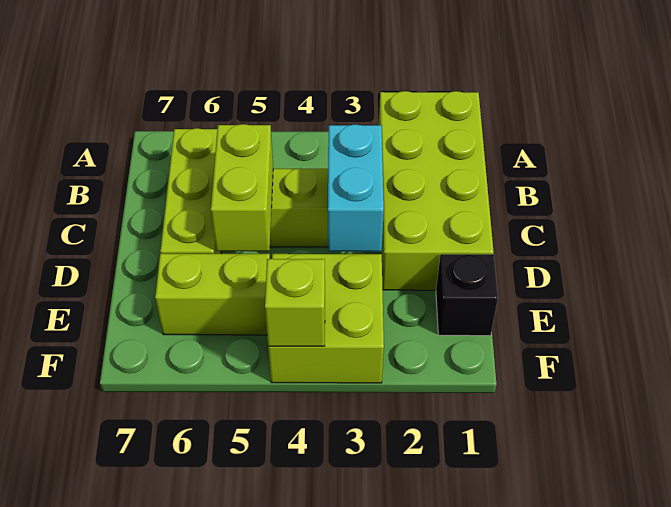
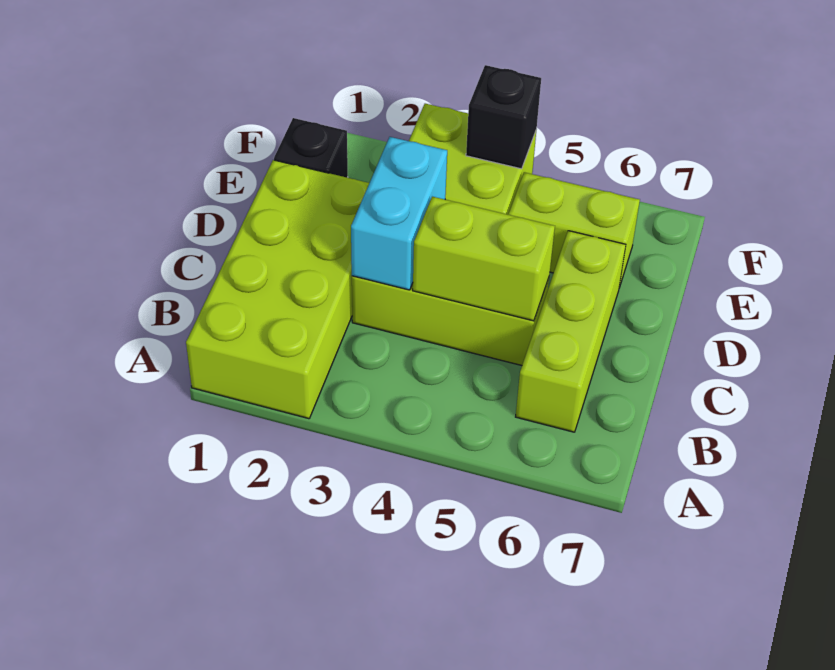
lime 1x2 brick [211,124,273,251] -> lime 1x2 brick turned to [413,197,555,321]
lime 1x1 brick [265,259,325,346] -> black 1x1 brick [466,65,541,169]

